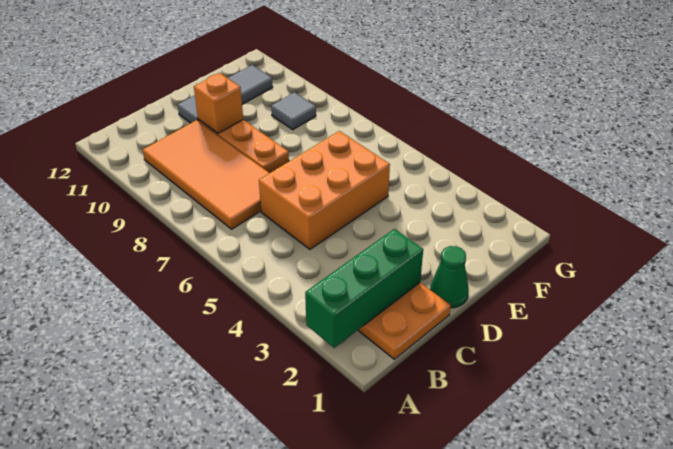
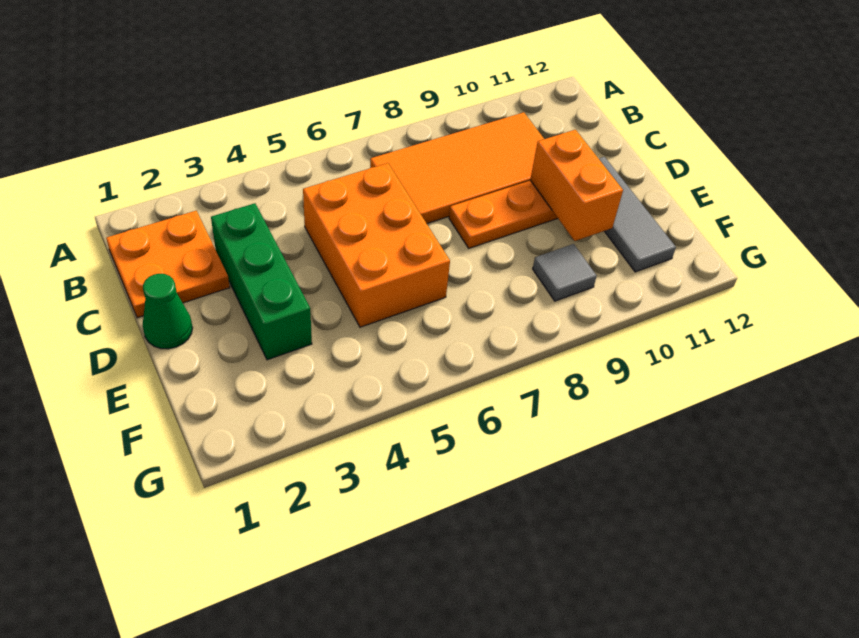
green 1x3 brick [305,229,423,348] -> green 1x3 brick moved to [211,203,312,360]
orange 1x1 brick [194,73,243,133] -> orange 1x2 brick [530,130,623,241]

